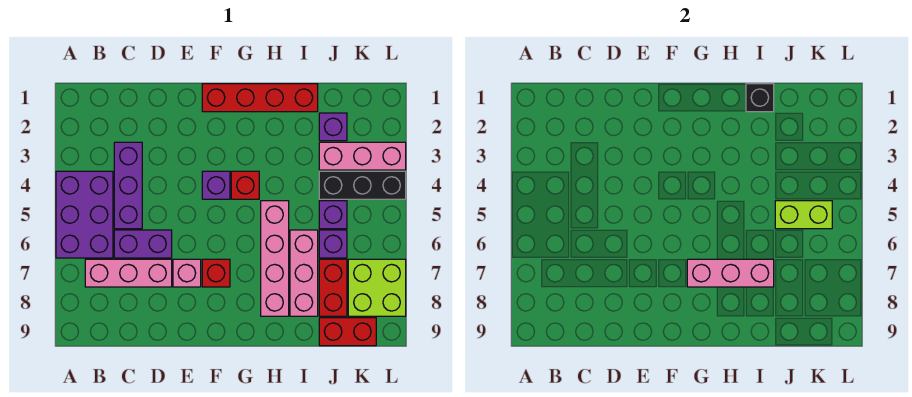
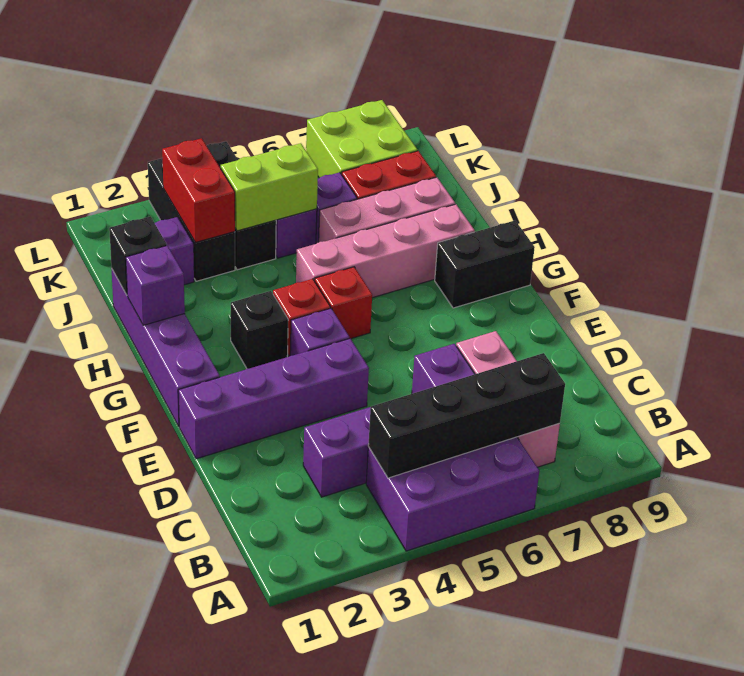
none -> black 1x4 brick [368,353,565,478]
none -> purple 1x4 brick [178,338,369,459]
pink 1x1 brick [173,259,201,287] -> none
red 1x4 brick [202,84,318,112] -> purple 1x4 brick [111,268,220,426]
red 1x1 brick [202,259,230,287] -> red 1x1 brick moved to [315,267,372,339]
none -> black 1x1 brick [231,291,288,369]
pink 1x3 brick [687,259,774,287] -> none
none -> black 1x2 brick [435,221,535,308]
none -> purple 1x1 brick [126,246,185,325]
pink 1x3 brick [319,142,406,170] -> black 1x3 brick [148,158,235,281]
lime 1x2 brick [775,201,832,229] -> lime 1x2 brick turned to [221,143,318,231]
red 1x2 brick [319,318,376,346] -> red 1x2 brick moved to [162,138,235,242]

